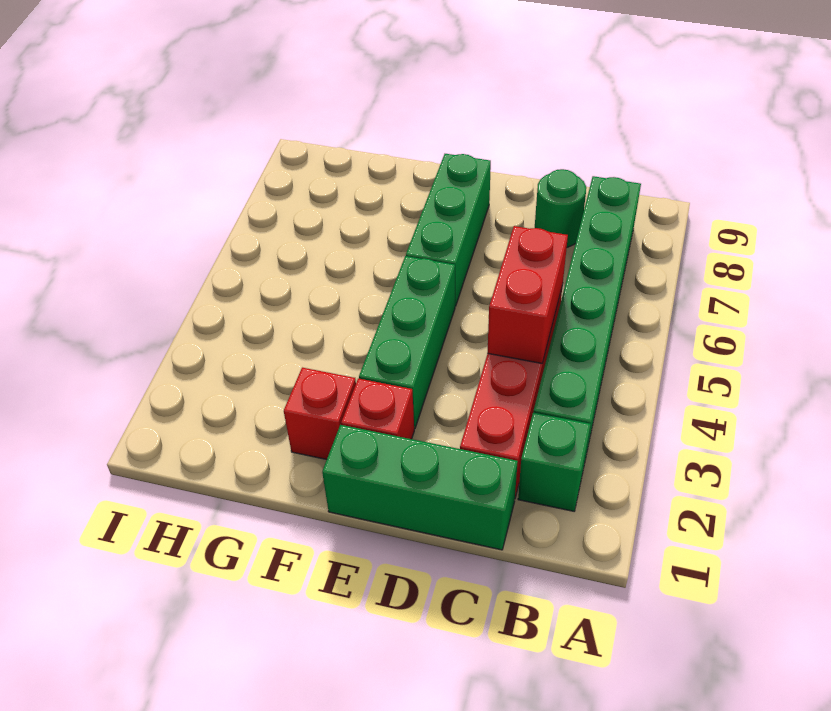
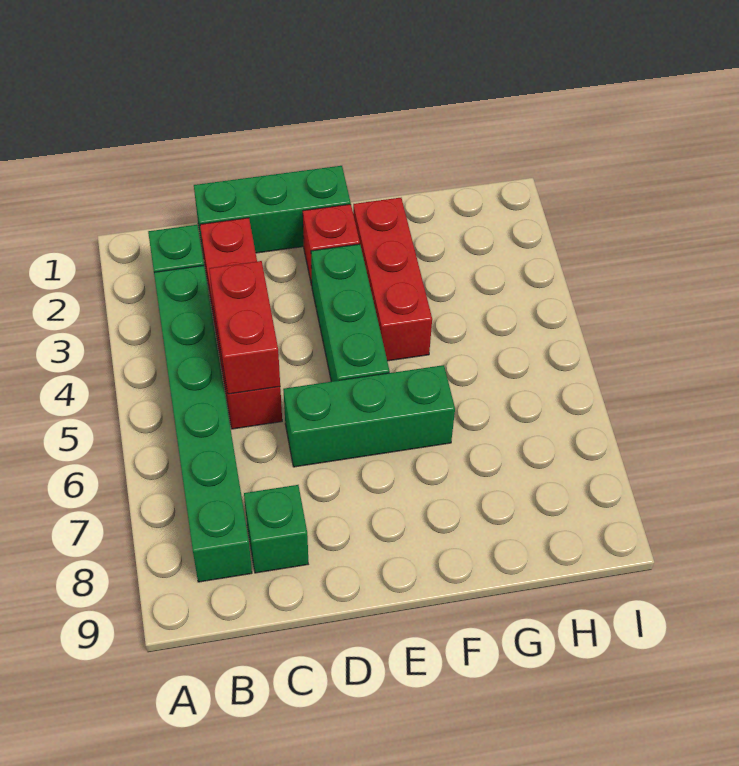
green 1x1 round brick [535,169,586,247] -> green 1x1 brick [244,485,308,573]
green 1x3 brick [406,154,491,306] -> green 1x3 brick turned to [283,365,455,467]
red 1x1 brick [284,368,356,460] -> red 1x3 brick [353,198,432,361]

